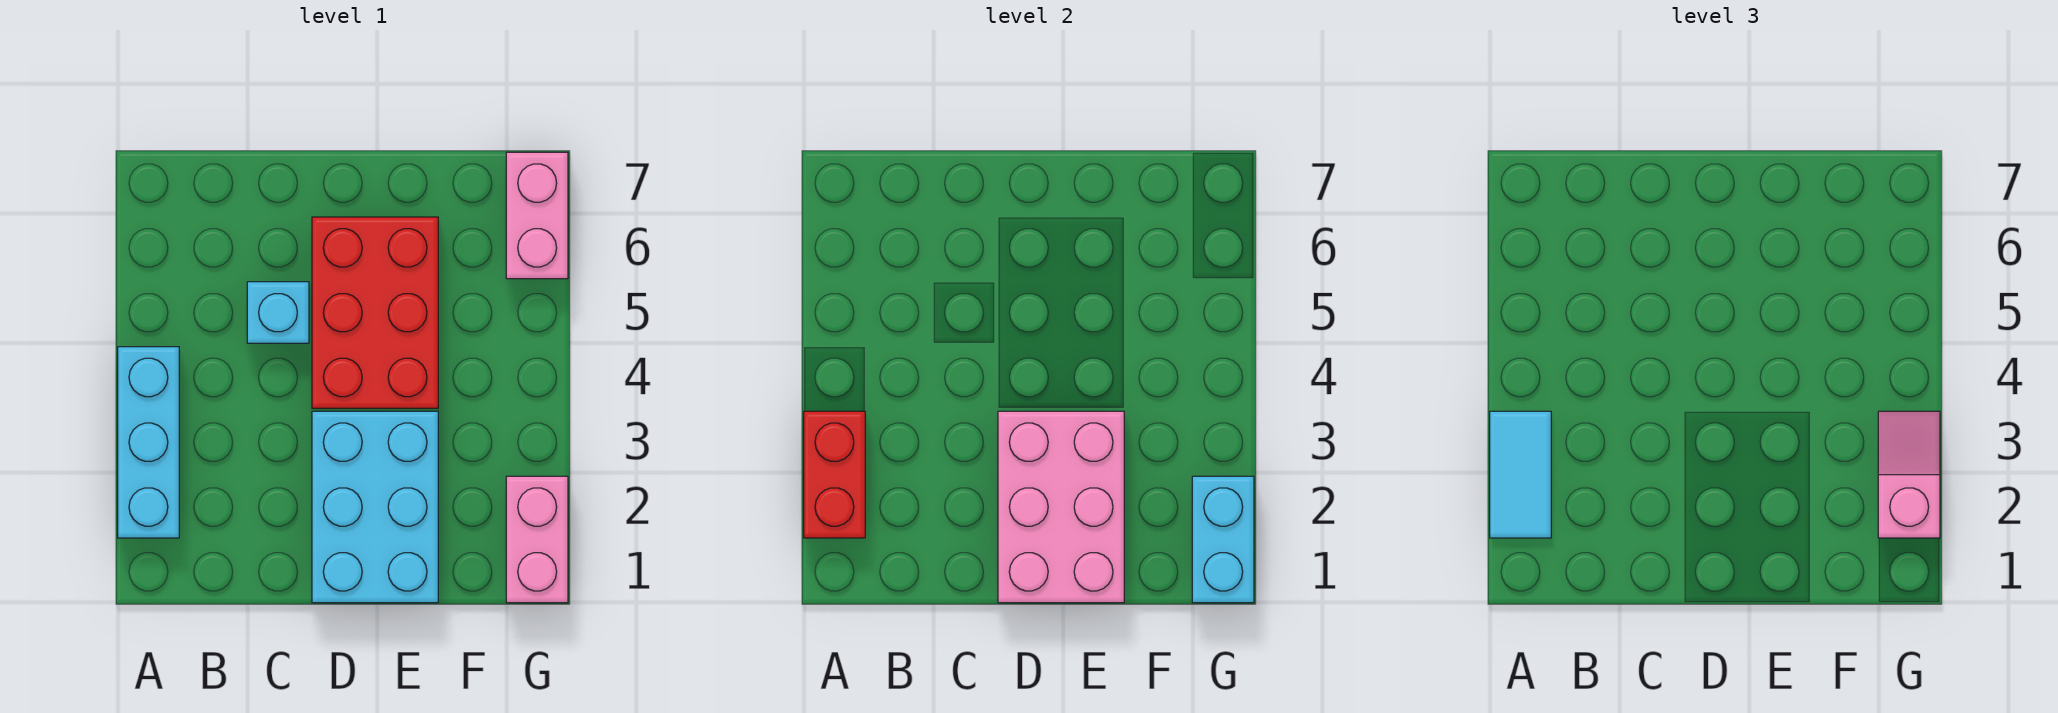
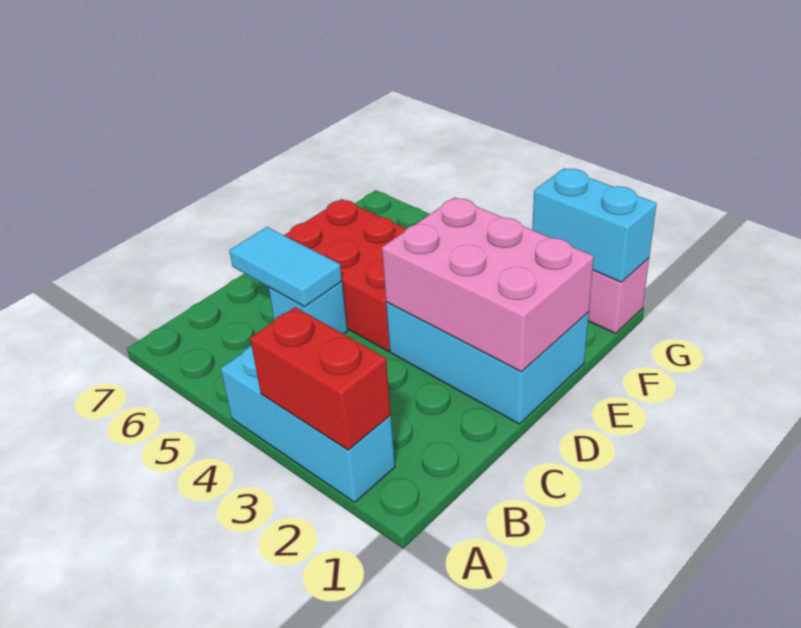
cyan 1x2 tile [1490,411,1551,538] -> cyan 1x2 tile moved to [229,227,342,307]
pink 1x2 slope [1878,411,1940,538] -> none
pink 1x2 brick [506,152,568,279] -> none

